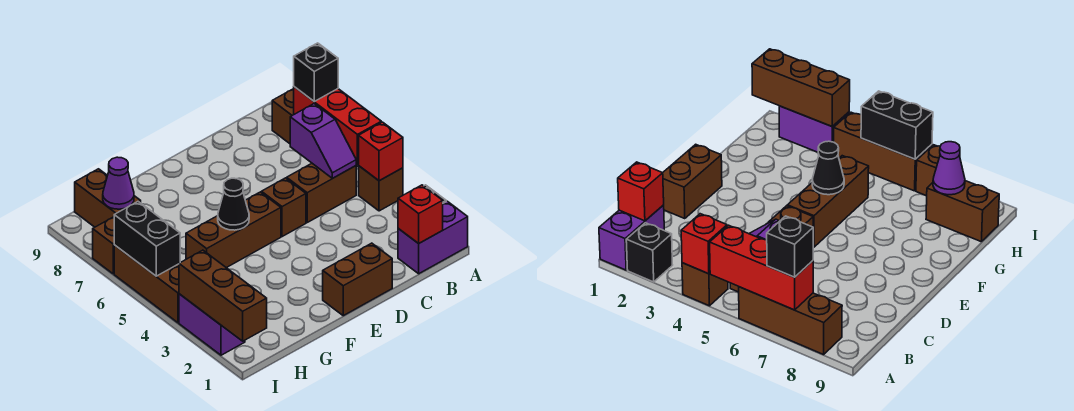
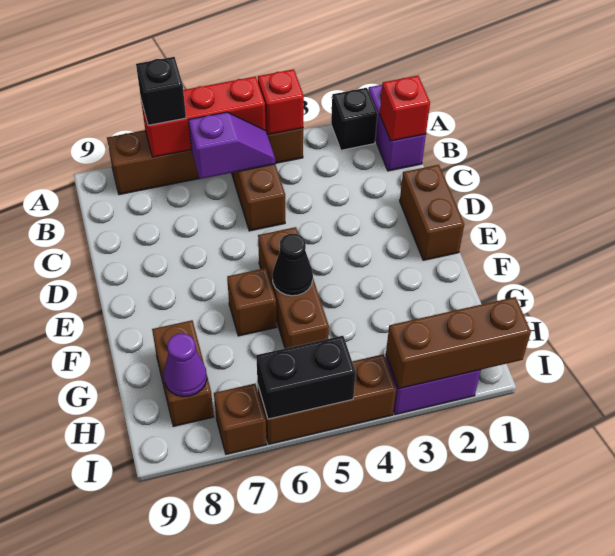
brown 1x1 brick [262,178,306,237] -> brown 1x1 brick moved to [227,268,277,336]
brown 1x2 brick [75,169,141,227] -> brown 1x2 brick turned to [152,320,214,426]

